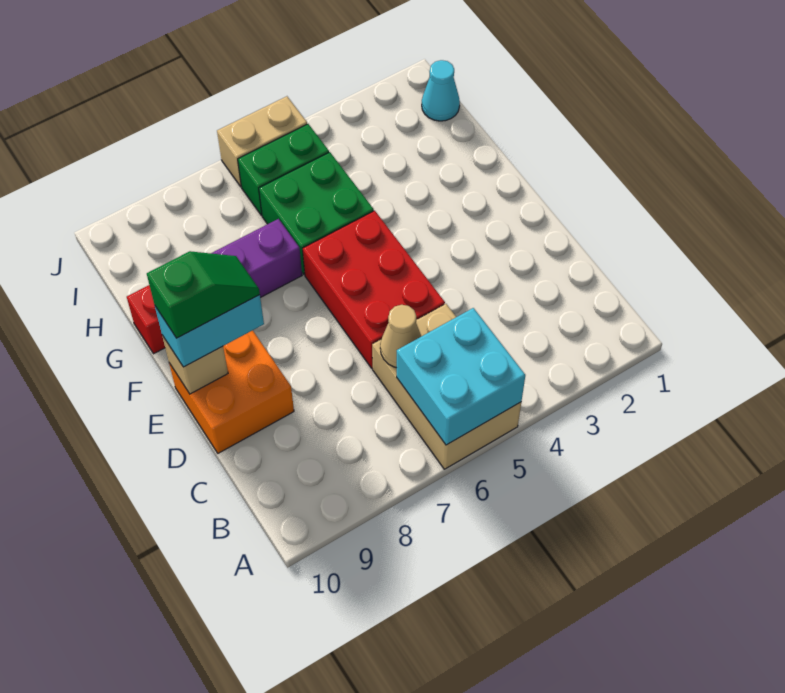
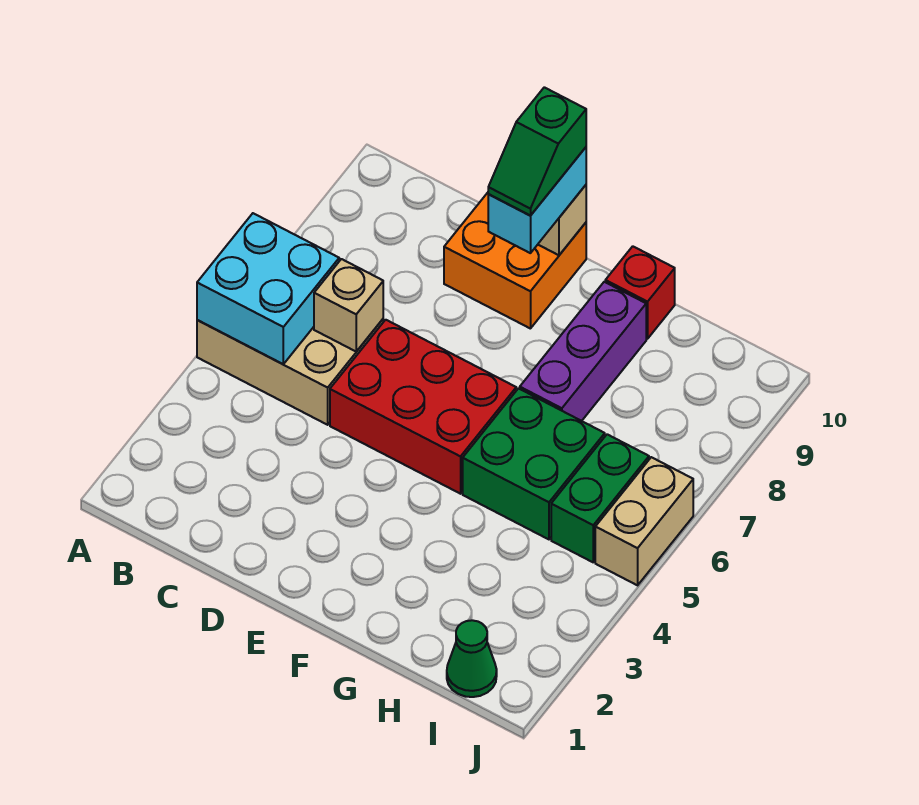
tan 1x1 cone [380,305,421,368] -> tan 1x1 brick [314,259,383,351]
cyan 1x1 cone [422,60,460,121] -> green 1x1 cone [447,620,497,697]

